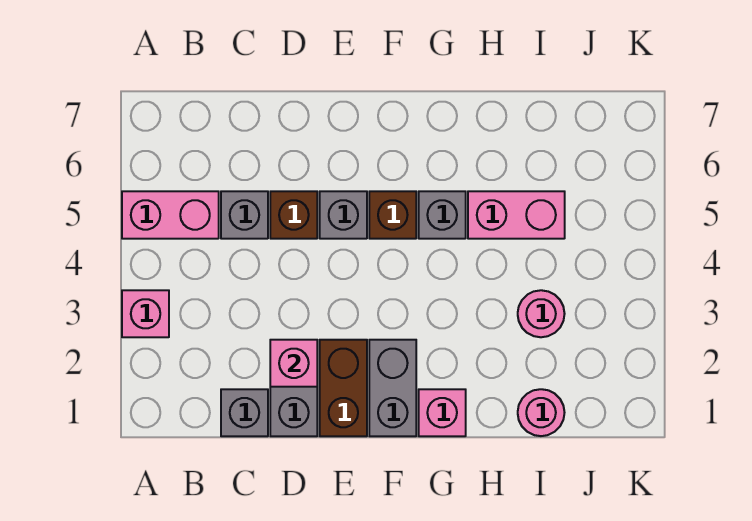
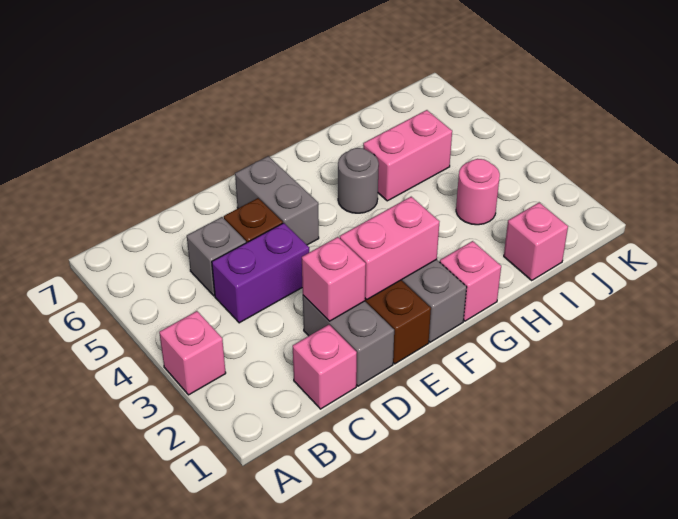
pink 1x2 brick [122,191,219,239] -> pink 1x2 brick moved to [340,197,439,300]
grey 1x1 brick [221,389,268,436] -> pink 1x1 brick [293,325,357,409]
none -> purple 1x2 brick [212,223,309,323]
grey 1x1 brick [320,191,367,239] -> grey 1x2 brick [235,156,319,245]
brown 1x1 brick [369,191,416,239] -> none
grey 1x1 brick [419,191,466,239] -> grey 1x1 round brick [338,148,379,213]
pink 1x1 round brick [518,389,565,436] -> pink 1x1 brick [504,203,568,280]

